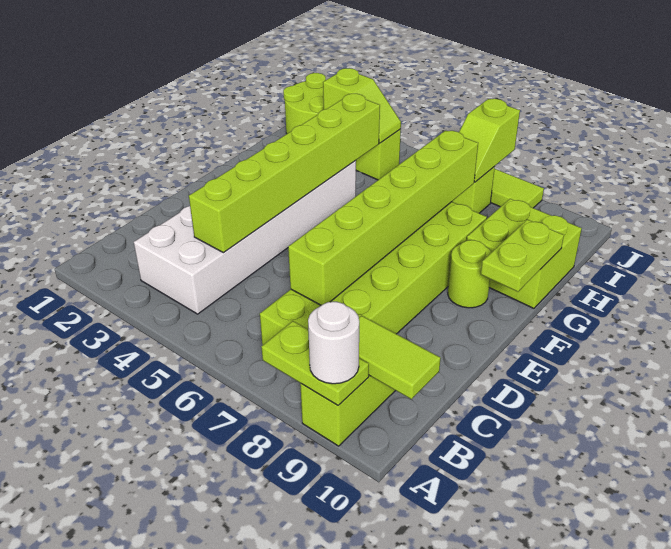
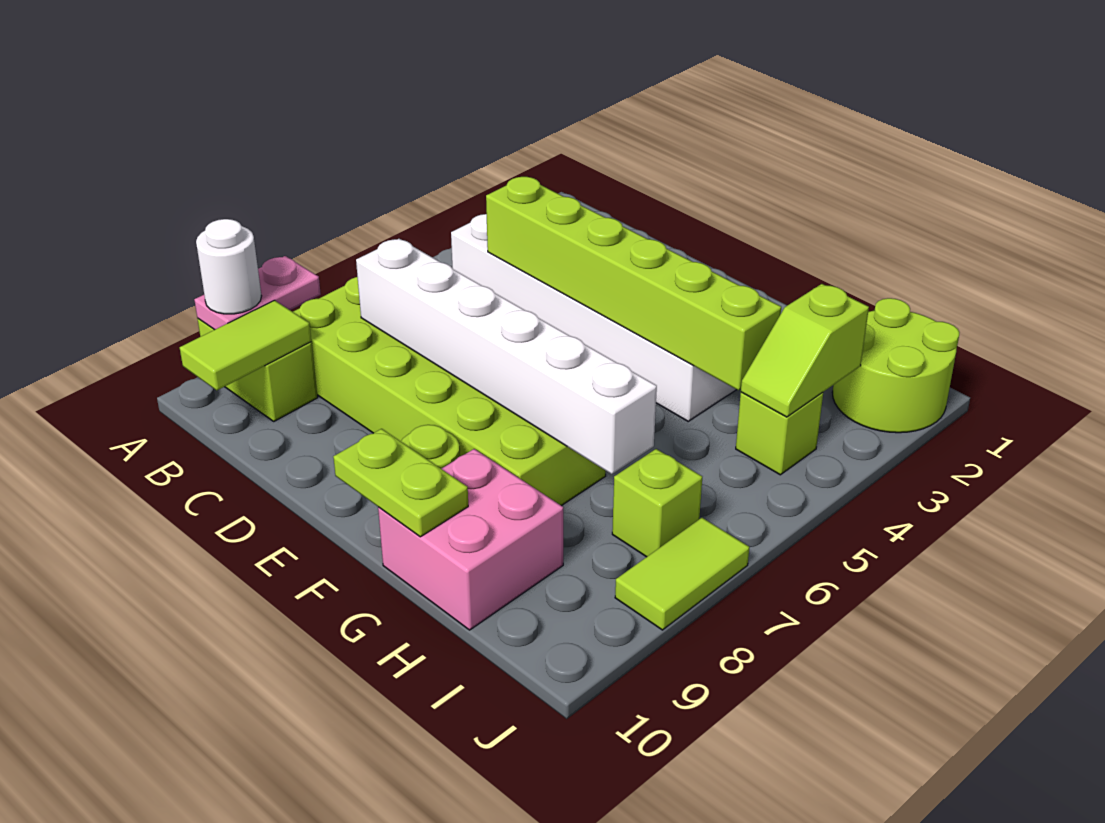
lime 1x2 plate [262,321,369,405] -> pink 1x2 plate [194,256,321,330]
lime 1x6 brick [288,130,478,305] -> white 1x6 brick [356,239,657,474]
lime 2x2 brick [467,199,582,308] -> pink 2x2 brick [378,449,563,630]
lime 1x2 slope [459,99,520,182] -> none

